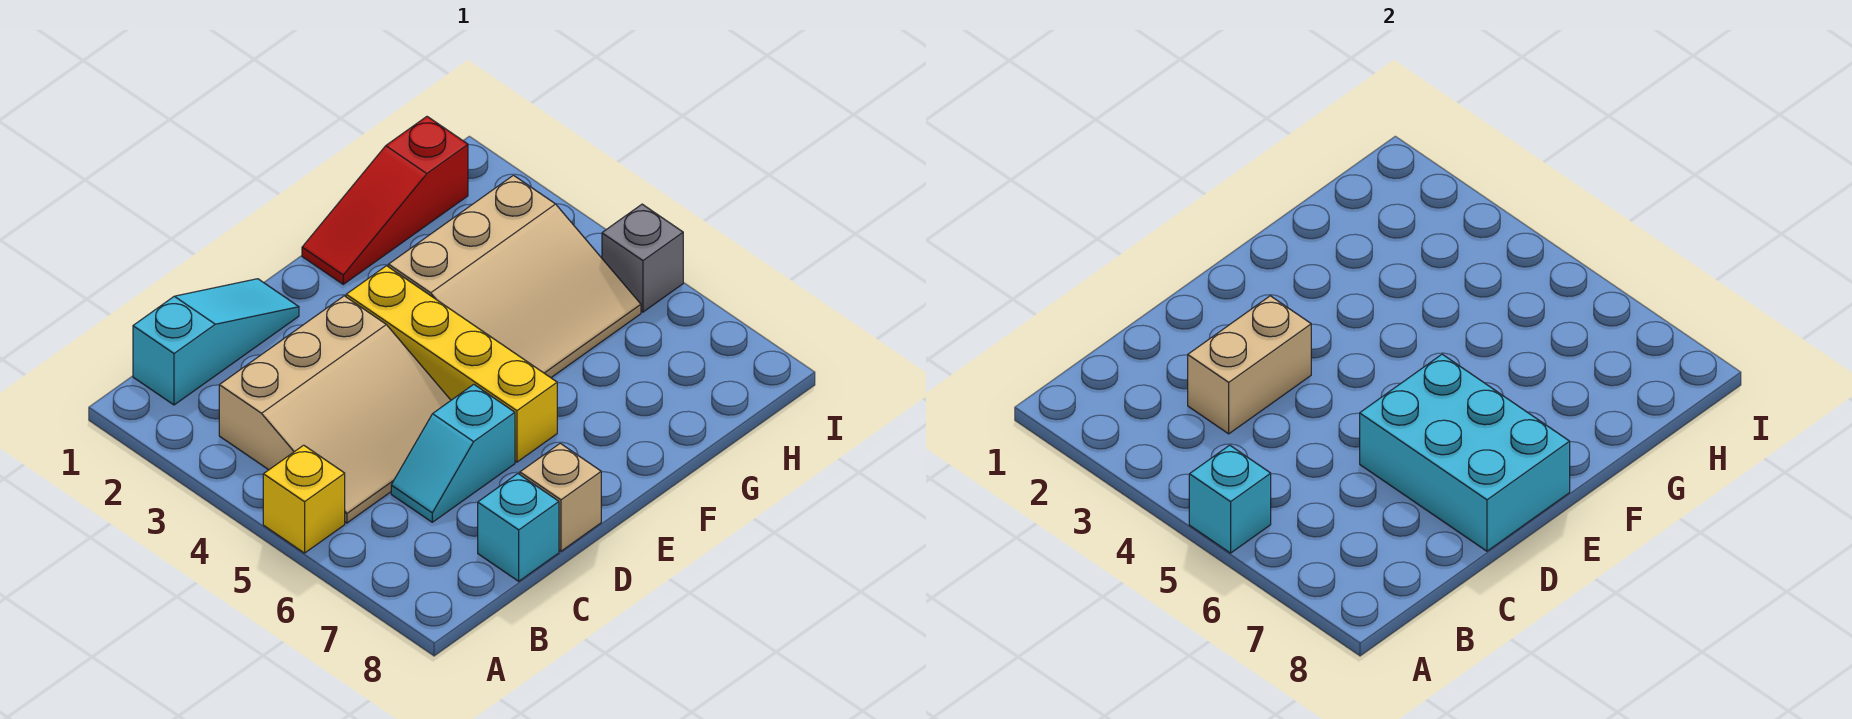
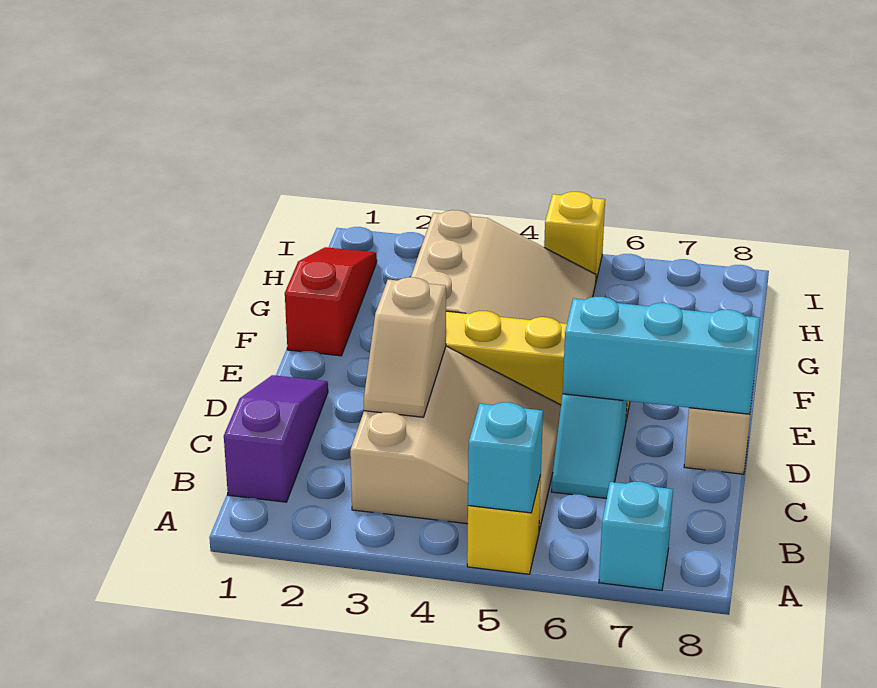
cyan 1x3 slope [133,279,299,405] -> purple 1x3 slope [224,375,328,502]
tan 1x2 brick [1188,296,1311,434] -> tan 1x2 slope [364,277,446,417]
cyan 1x1 brick [478,474,559,581] -> cyan 1x1 brick moved to [599,482,673,590]
cyan 2x3 brick [1360,354,1570,551] -> cyan 1x3 brick [563,297,760,414]
red 1x3 slope [302,117,468,284] -> red 1x3 slope turned to [285,247,377,356]
grey 1x1 brick [602,204,683,312] -> yellow 1x1 brick [544,192,605,281]

